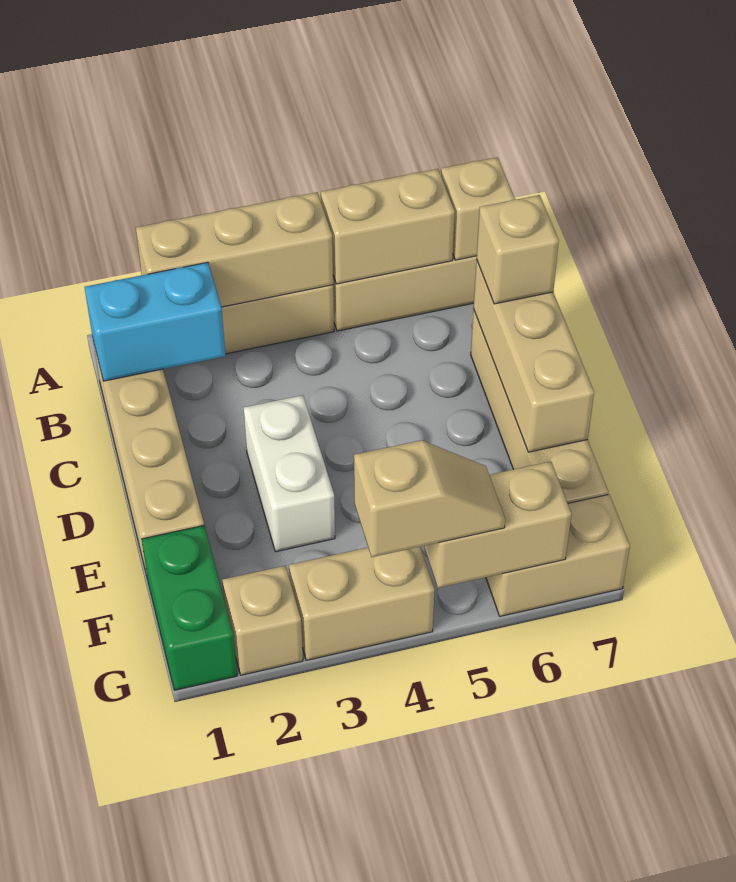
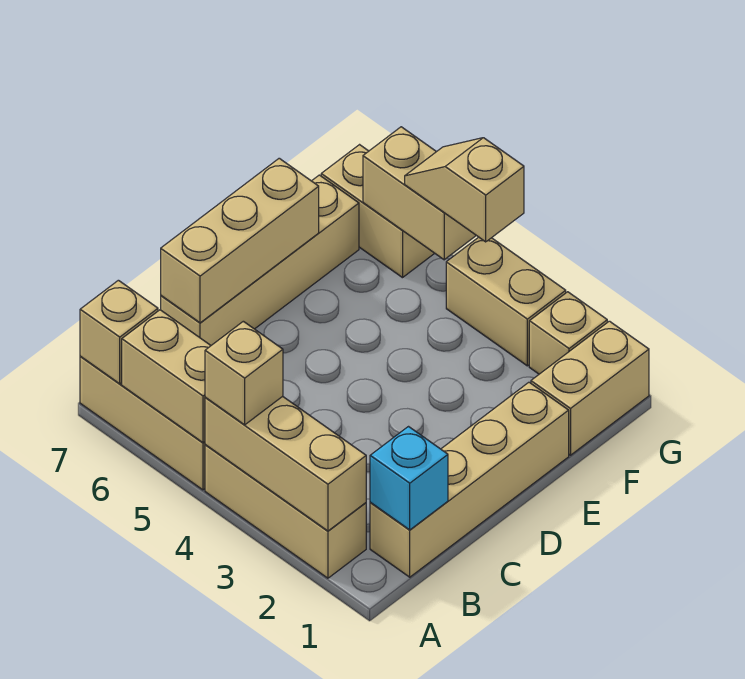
cyan 1x2 brick [85,262,226,381] -> cyan 1x1 brick [370,427,448,530]
tan 1x1 brick [476,195,559,304] -> tan 1x1 brick moved to [205,321,283,425]
white 1x2 brick [244,395,335,552] -> none
green 1x2 brick [142,526,237,690] -> tan 1x2 brick [531,321,649,455]

